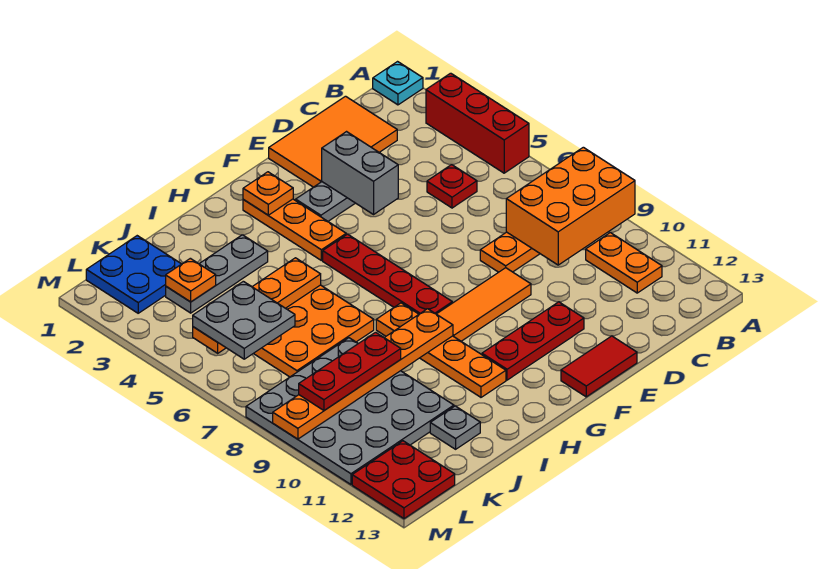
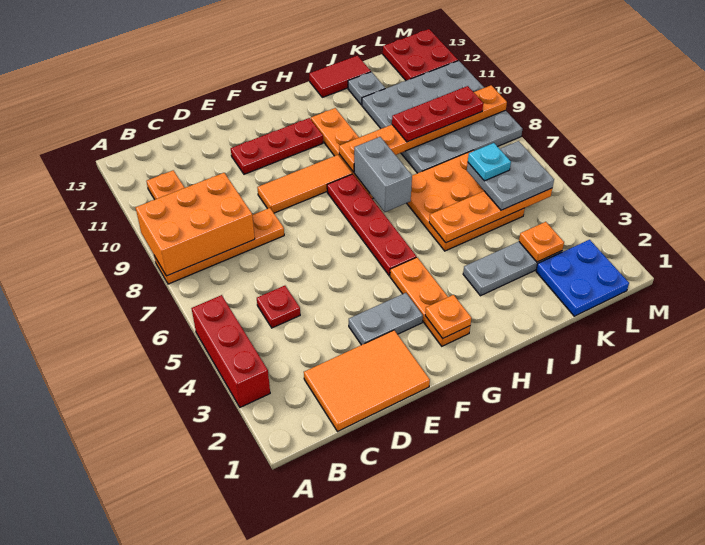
cyan 1x1 plate [373,62,423,105] -> cyan 1x1 plate moved to [468,143,511,181]
grey 1x2 brick [322,132,398,214] -> grey 1x2 brick moved to [354,137,412,212]
red 1x2 tile [561,336,637,397] -> red 1x2 tile moved to [309,56,371,97]

